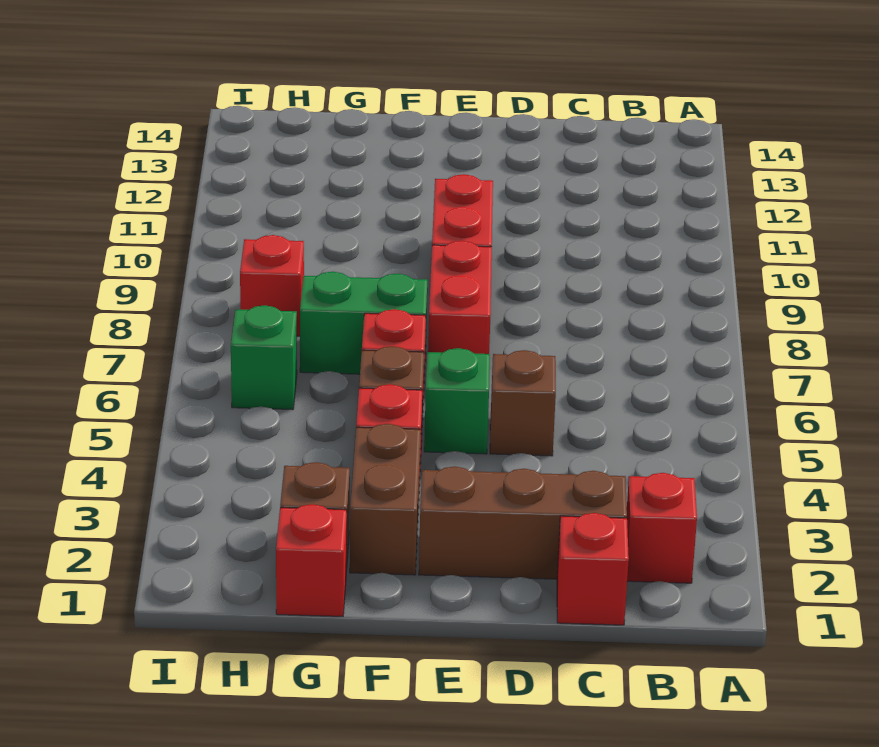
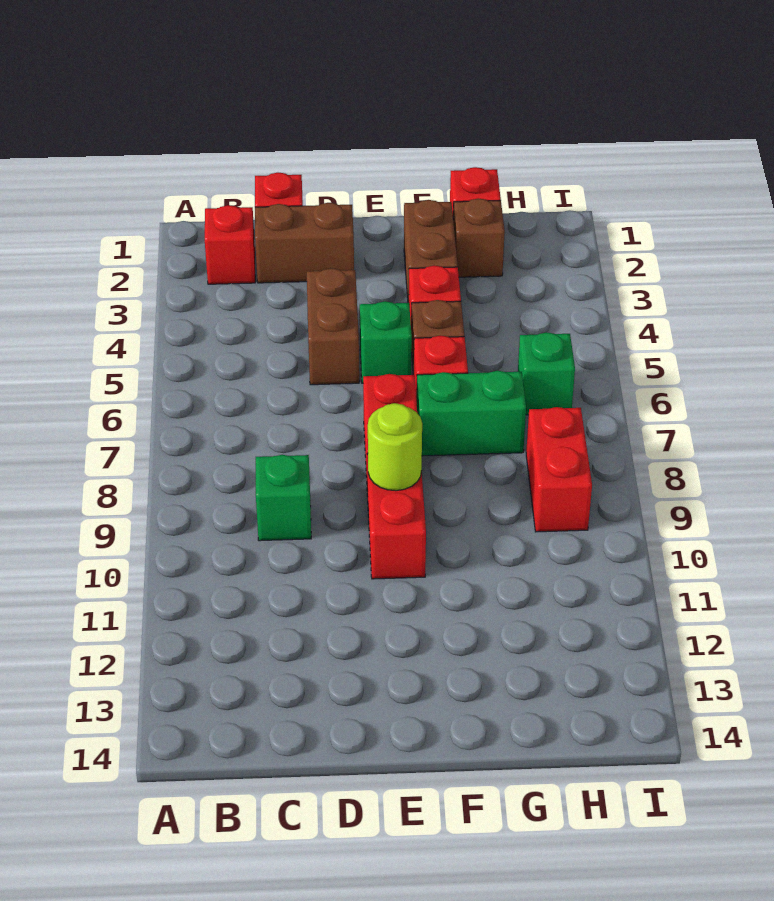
brown 1x3 brick [419,466,627,579] -> brown 1x2 brick [255,203,354,283]
none -> green 1x1 brick [256,455,311,541]
brown 1x1 brick [490,350,556,456] -> brown 1x2 brick [307,268,359,385]
none -> lime 1x1 round brick [368,403,422,491]
red 1x1 brick [240,235,304,336] -> red 1x2 brick [526,407,592,532]

